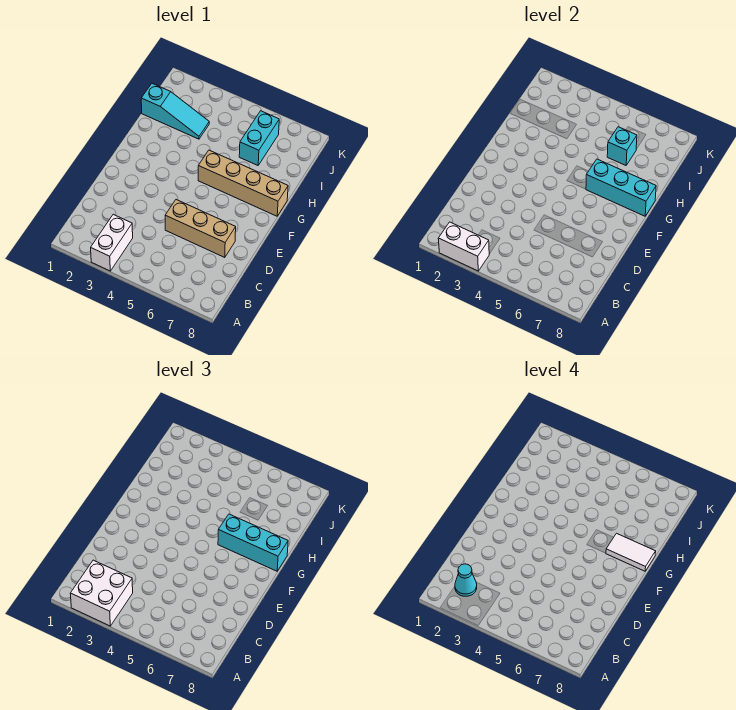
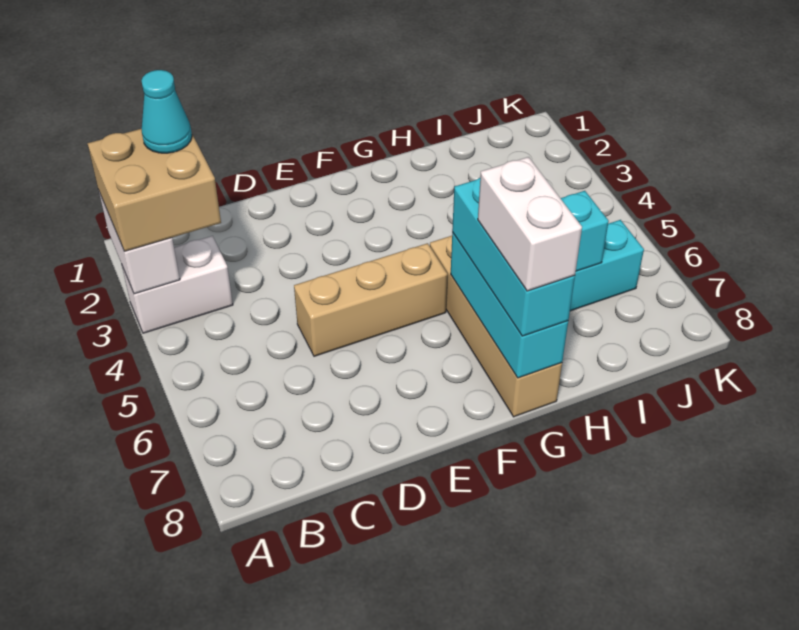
white 2x2 brick [70,560,133,626] -> tan 2x2 brick [87,129,221,251]
tan 1x3 brick [165,200,236,258] -> tan 1x3 brick turned to [294,243,447,356]
white 1x2 tile [606,533,656,571] -> white 1x2 brick [478,157,582,291]
cyan 1x3 slope [141,84,209,139] -> none

